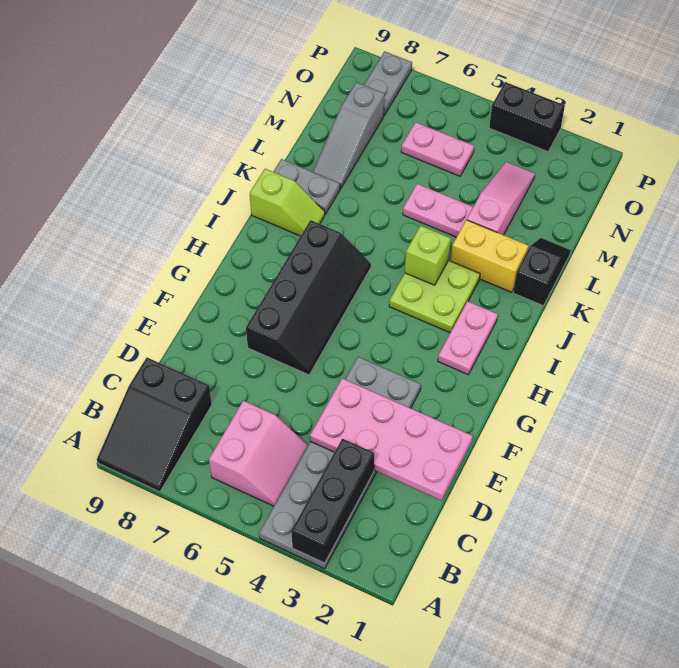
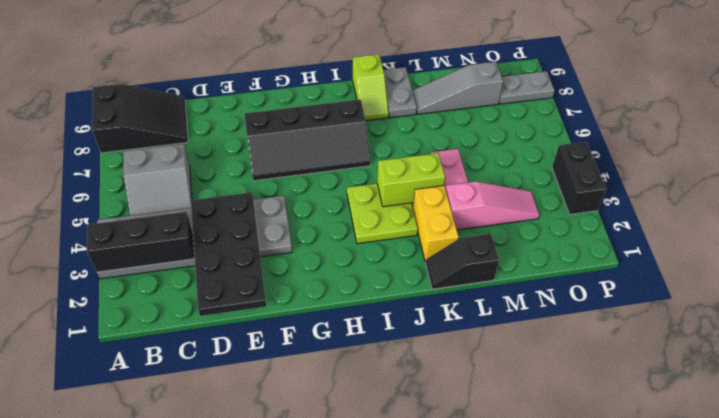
black 2x3 slope [97,358,212,492] -> black 2x3 slope turned to [92,84,188,153]
pink 2x2 slope [209,401,308,506] -> grey 2x2 slope [123,144,192,216]
pink 2x4 plate [310,378,473,500] -> black 2x4 plate [191,192,266,316]
pink 1x2 plate [438,301,498,375] -> none
lime 1x1 brick [405,226,451,285] -> lime 1x2 brick [377,153,445,207]
black 1x2 slope [513,238,571,306] -> black 1x2 slope turned to [426,234,499,289]
pink 1x2 plate [401,122,474,176] -> none

